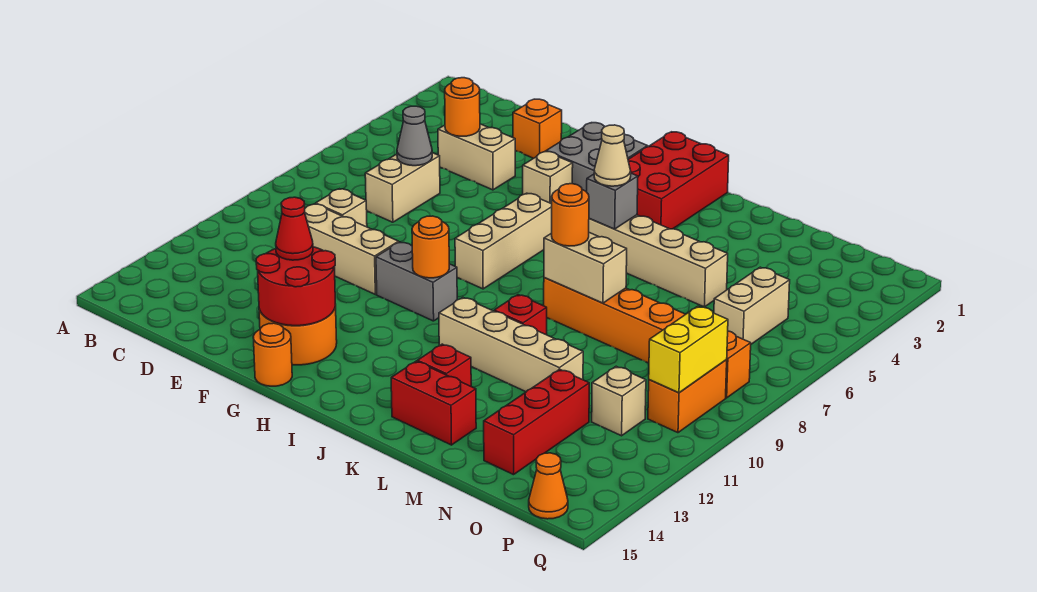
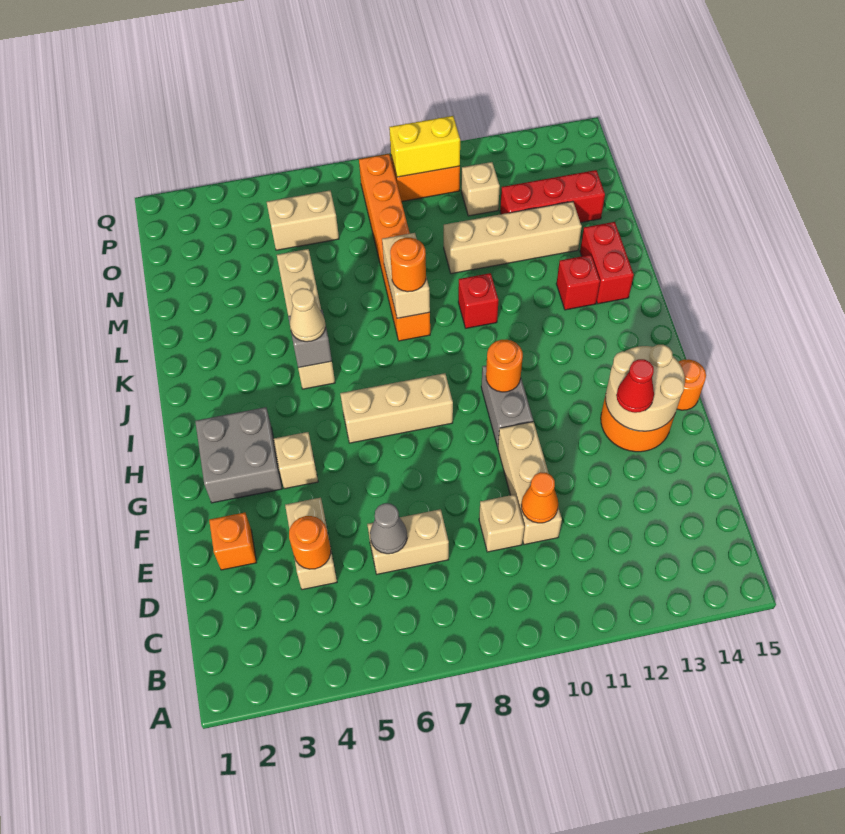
red 2x2 round brick [256,247,335,326] -> tan 2x2 round brick [605,345,685,431]
red 2x3 brick [628,132,729,229] -> none
tan 1x4 brick [439,298,583,392] -> tan 1x4 brick turned to [444,201,582,274]
orange 1x1 cone [529,453,568,519] -> orange 1x1 cone moved to [521,472,558,523]

